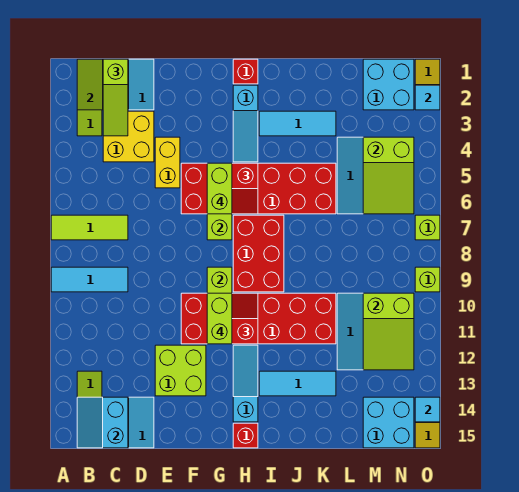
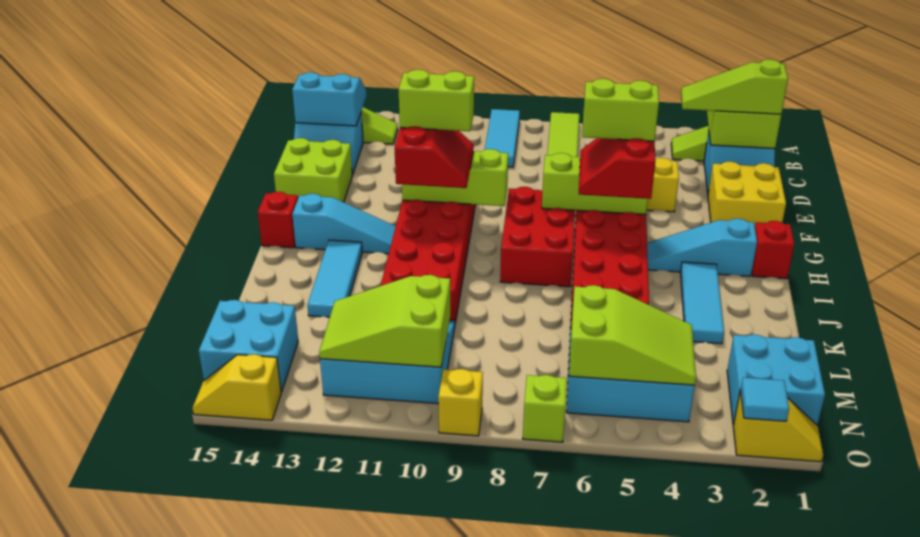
yellow 2x2 brick [103,111,154,162] -> yellow 2x2 brick moved to [708,162,786,225]
lime 2x2 brick [155,345,206,396] -> lime 2x2 brick moved to [274,138,352,202]
red 2x3 brick [233,215,284,292] -> red 2x3 brick turned to [500,187,575,287]
lime 2x3 slope [363,137,414,214] -> lime 2x3 slope turned to [569,285,696,385]
lime 1x1 brick [415,267,440,292] -> yellow 1x1 brick [438,369,483,436]
cyan 1x1 tile [415,397,440,422] -> none

